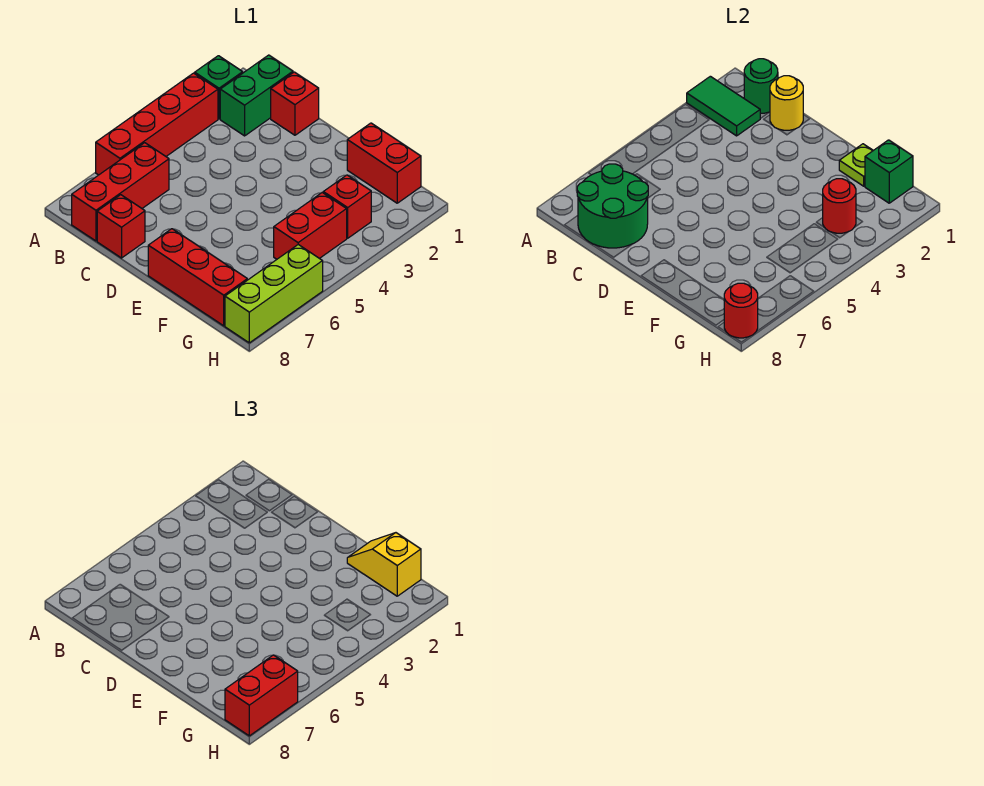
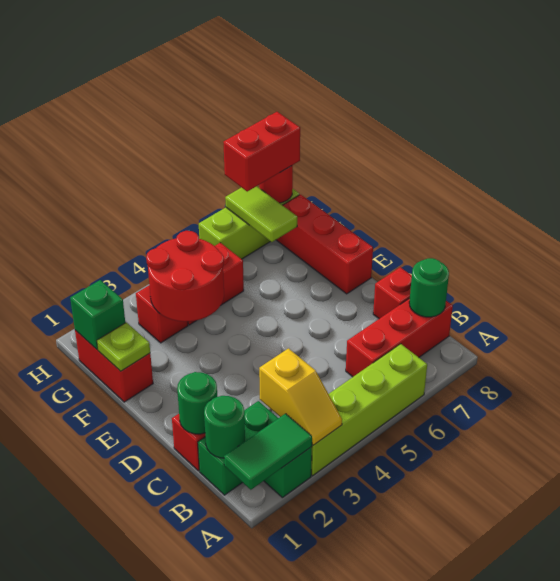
green 1x2 tile [687,76,760,136] -> green 1x2 tile turned to [224,414,312,490]
red 1x4 brick [96,73,218,175] -> lime 1x4 brick [311,344,427,476]
green 2x2 round brick [577,164,648,248] -> green 1x1 round brick [409,258,449,317]
yellow 1x1 round brick [770,76,803,130] -> green 1x1 round brick [177,372,217,434]
yellow 1x2 slope [347,533,421,596] -> yellow 1x2 slope moved to [259,348,342,445]
red 1x1 round brick [823,179,856,233] -> red 2x2 round brick [146,231,224,322]
none -> lime 1x2 tile [225,186,297,242]

